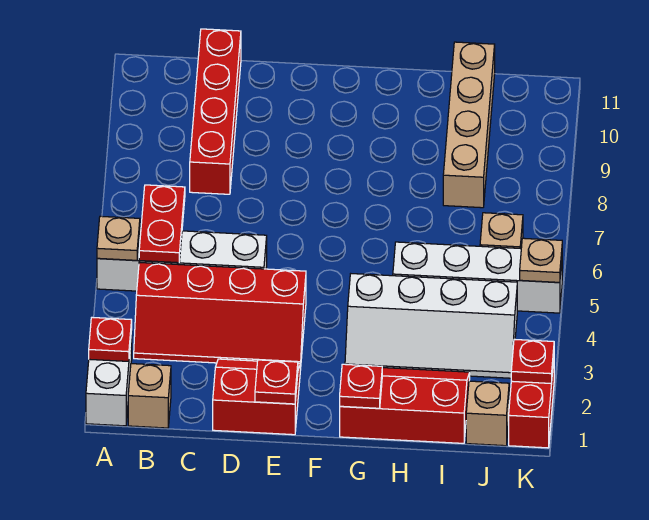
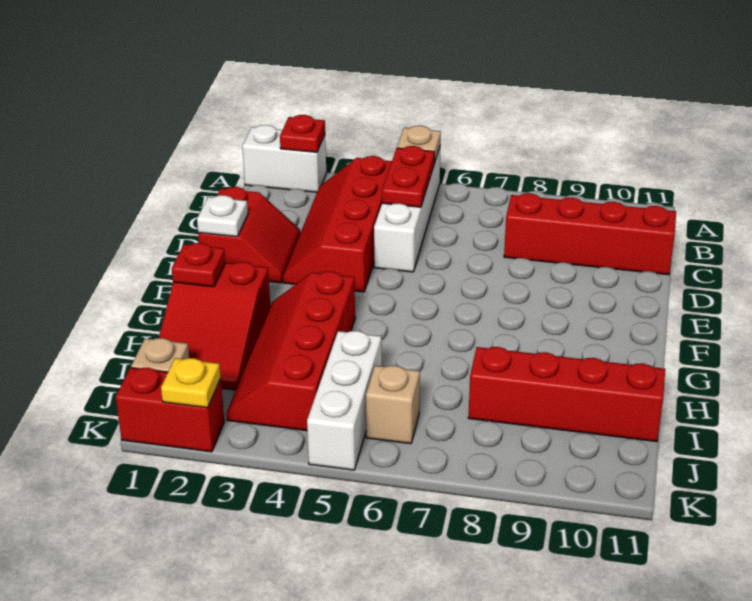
tan 1x1 brick [128,364,171,428] -> none
red 1x2 plate [139,185,185,263] -> red 1x2 plate turned to [382,146,434,207]
red 1x1 plate [255,360,298,404] -> white 1x1 plate [197,195,248,237]
red 2x3 slope [340,368,470,443] -> red 2x3 slope turned to [159,262,270,390]
white 2x4 slope [345,274,517,378] -> red 2x4 slope [227,272,355,431]
white 1x4 brick [393,242,562,313] -> white 1x3 brick [307,331,382,470]
tan 1x4 brick [443,42,495,208] -> red 1x4 brick [468,347,665,442]
red 1x1 plate [511,339,554,384] -> yellow 1x1 plate [161,358,221,408]
tan 1x1 plate [520,238,562,282] -> none

